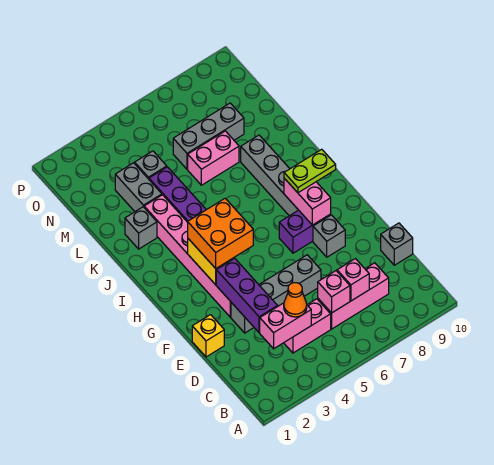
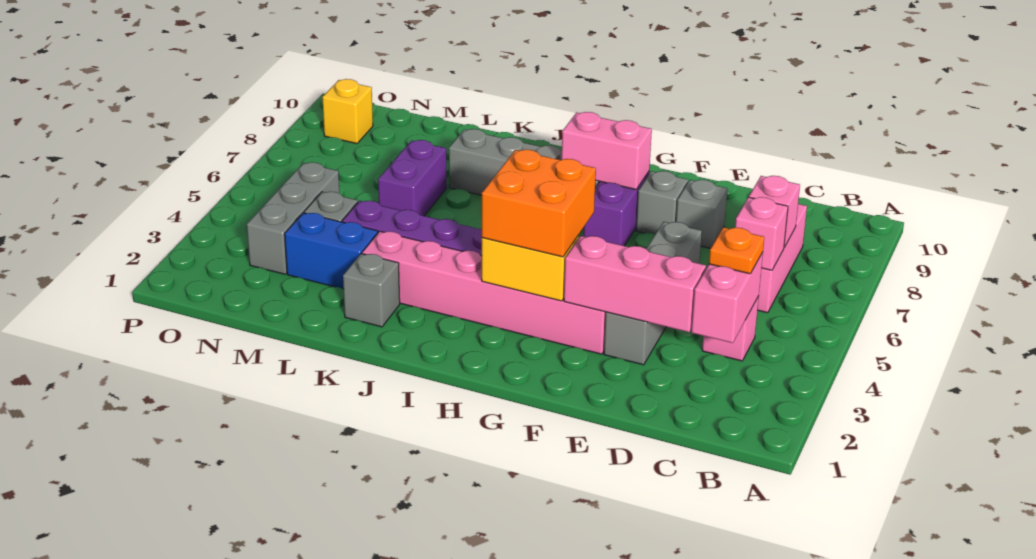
pink 1x2 brick [284,299,331,353] -> pink 1x1 brick [702,296,759,361]
orange 1x1 cone [284,283,307,317] -> orange 1x1 plate [709,227,764,274]
purple 1x3 brick [216,259,278,333] -> pink 1x3 brick [564,236,706,332]
grey 1x1 brick [381,223,413,265] -> grey 1x1 brick moved to [676,180,727,249]
yellow 1x1 brick [192,315,224,357] -> yellow 1x1 brick moved to [322,79,373,144]
lime 1x2 plate [284,149,336,193] -> none
grey 1x2 brick [115,163,162,211] -> blue 1x2 brick [285,213,378,289]
pink 1x2 brick [188,131,239,185] -> purple 1x2 brick [378,140,447,216]
grey 1x3 brick [173,103,244,169] -> grey 1x3 brick moved to [247,162,339,274]

